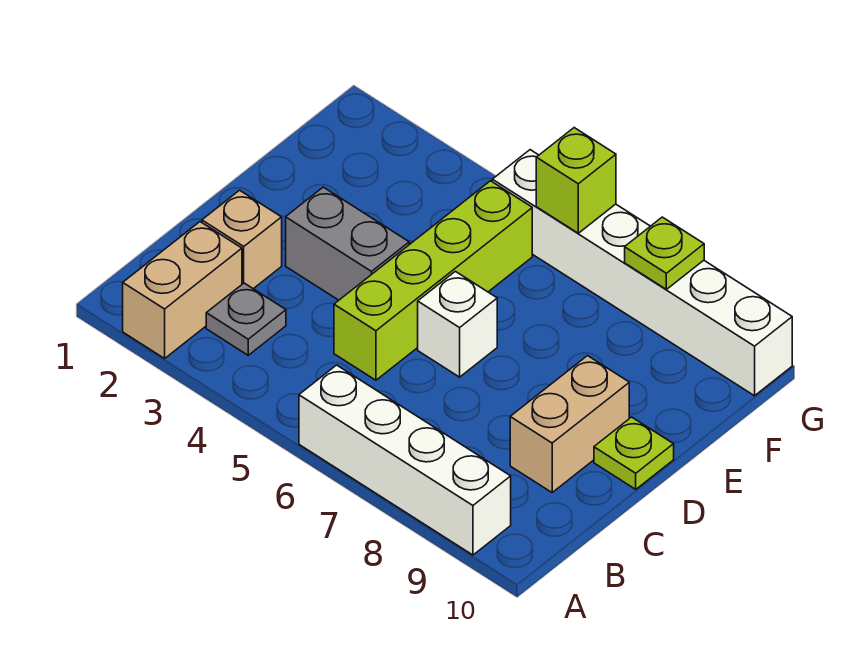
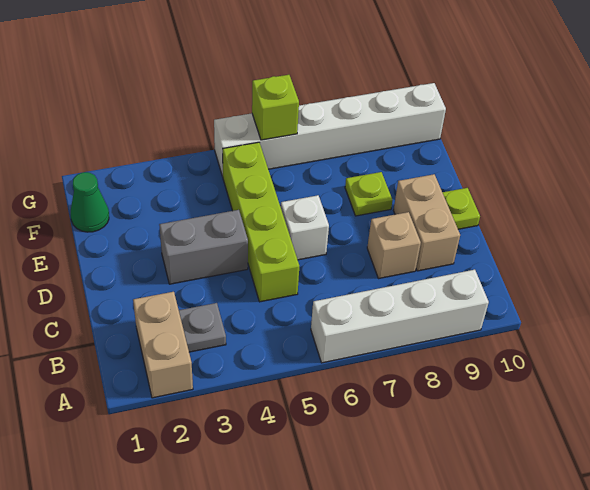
tan 1x1 brick [202,190,282,289] -> tan 1x1 brick moved to [367,212,421,279]
none -> green 1x1 cone [71,172,109,232]
lime 1x1 plate [625,217,704,289] -> lime 1x1 plate moved to [345,172,393,216]

